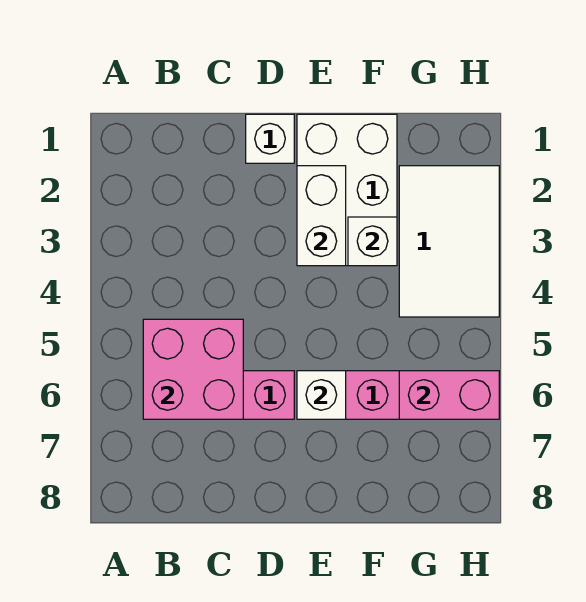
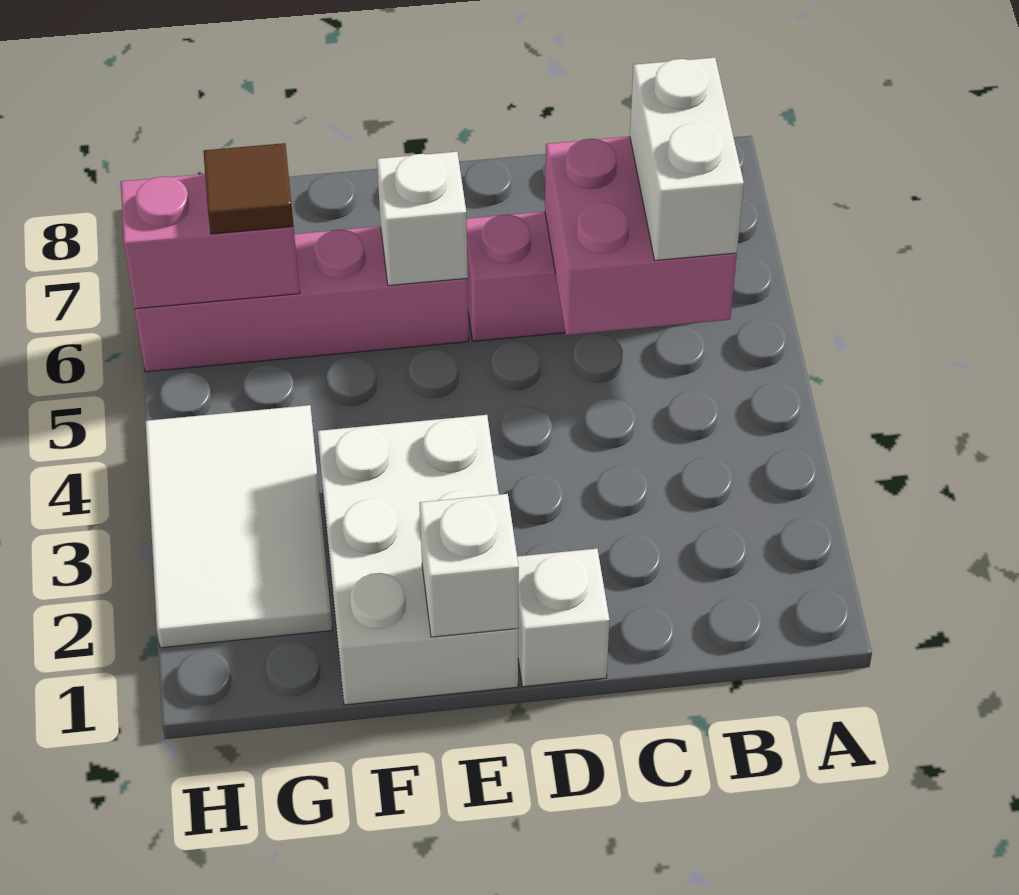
white 1x2 brick [297,166,346,266] -> white 1x2 brick moved to [630,58,744,261]
white 1x1 brick [348,217,397,266] -> white 1x1 brick moved to [419,494,519,637]
none -> brown 1x1 tile [203,143,294,234]

